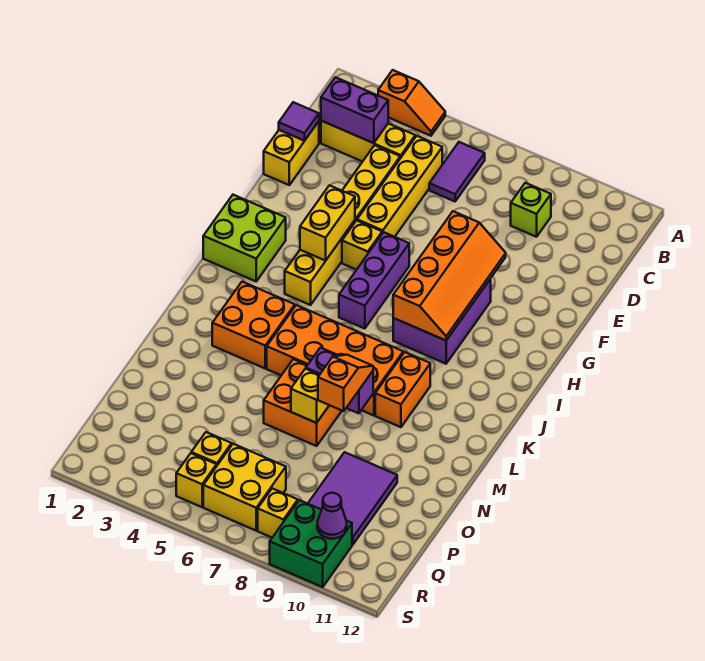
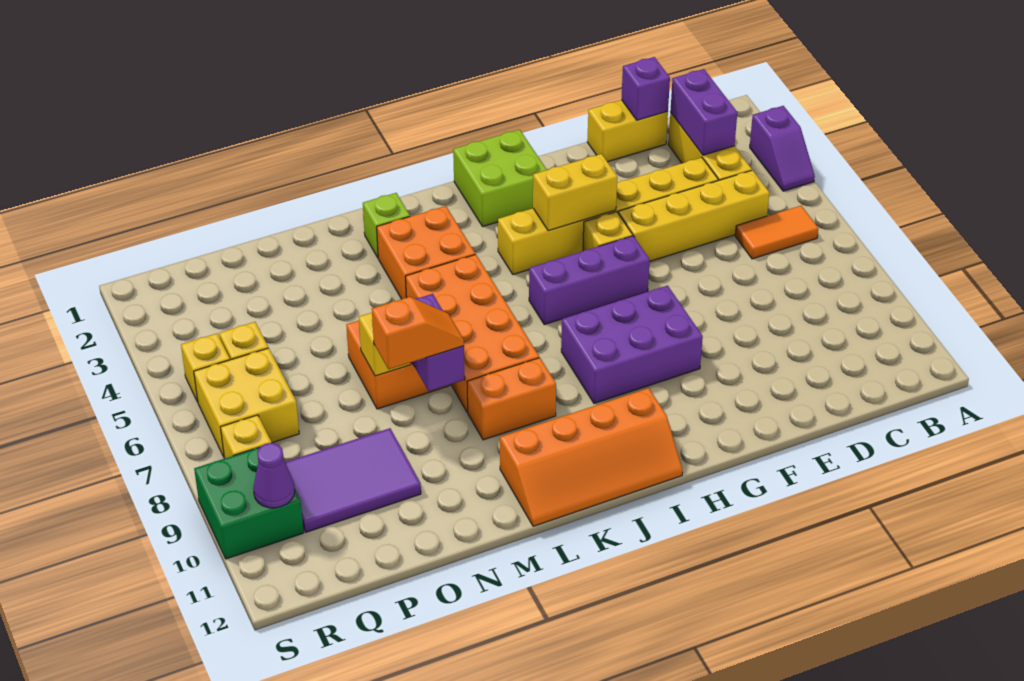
orange 1x2 slope [378,70,445,136] -> purple 1x2 slope [750,106,815,191]
purple 1x2 tile [429,142,485,201] -> orange 1x2 tile [735,206,818,259]
lime 1x1 brick [511,183,551,237] -> lime 1x1 brick moved to [363,193,410,258]
purple 1x1 tile [279,102,319,141] -> purple 1x1 brick [621,57,670,120]
orange 2x4 slope [393,211,506,341] -> orange 2x4 slope moved to [500,388,683,526]

